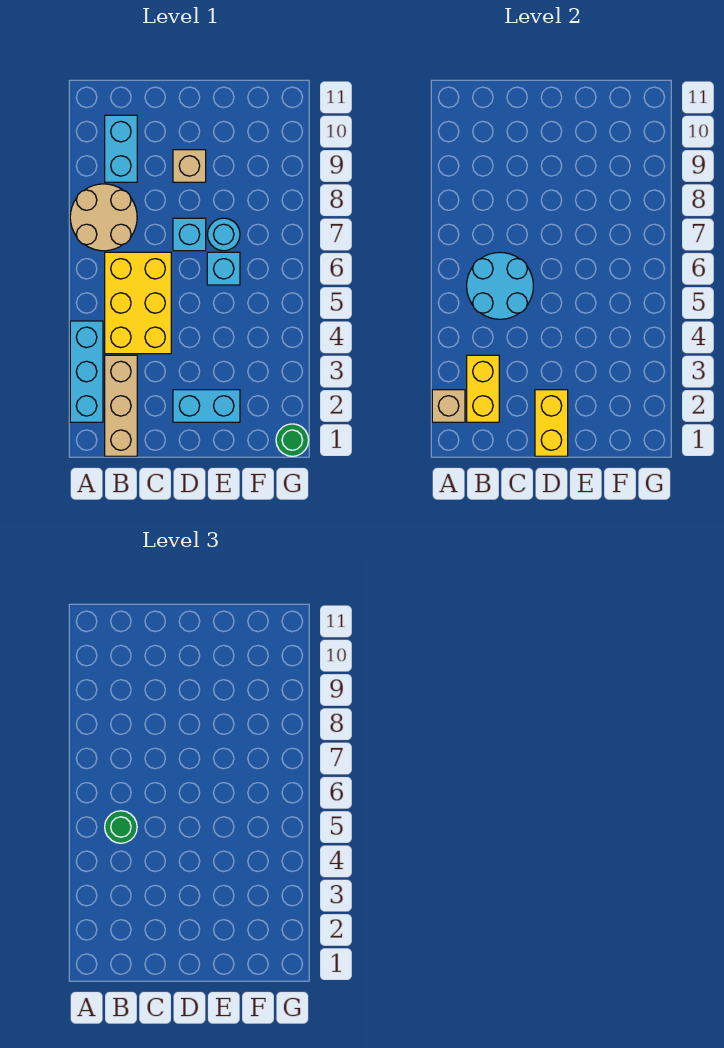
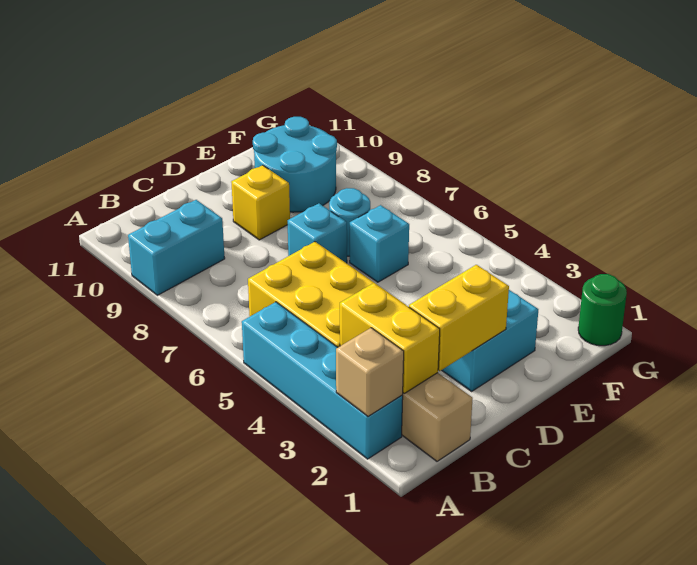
cyan 1x3 brick [70,321,103,422] -> cyan 1x4 brick [242,302,403,459]
tan 2x2 round brick [70,184,137,251] -> none
cyan 2x2 round brick [467,252,533,319] -> cyan 2x2 round brick moved to [253,117,337,212]
green 1x1 round brick [105,811,137,843] -> none
cyan 1x2 brick [105,115,137,182] -> cyan 1x2 brick turned to [128,200,225,295]
yellow 1x2 brick [535,390,568,456] -> yellow 1x2 brick turned to [409,265,509,371]
tan 1x1 brick [173,150,206,182] -> yellow 1x1 brick [231,165,290,240]

